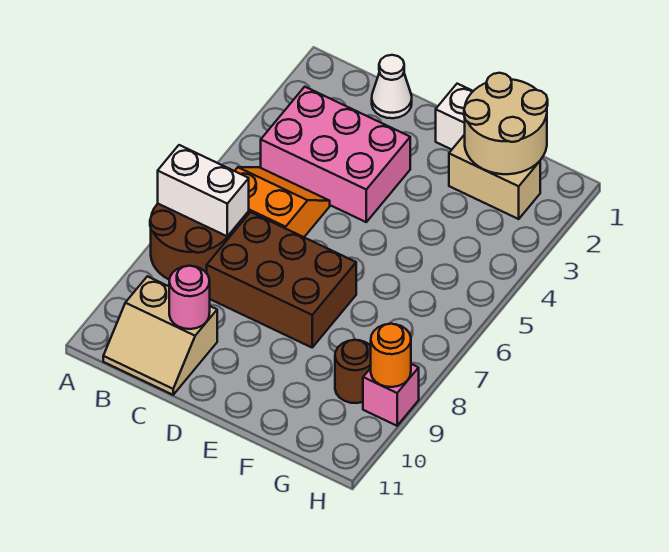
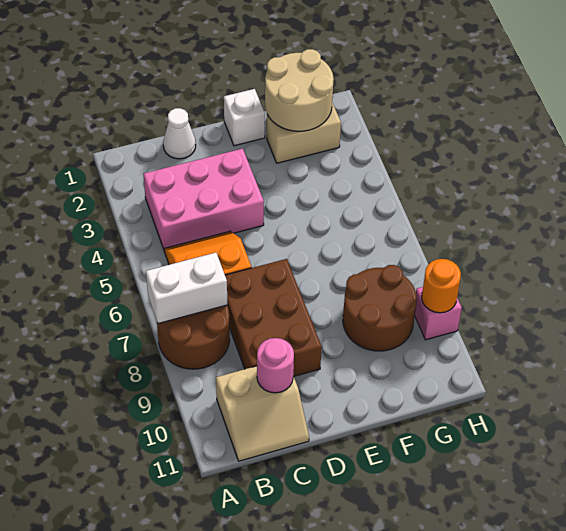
brown 2x3 brick [207,212,356,347] -> brown 2x3 brick turned to [225,259,322,376]
brown 1x1 round brick [335,340,371,403] -> brown 2x2 round brick [343,265,417,351]

